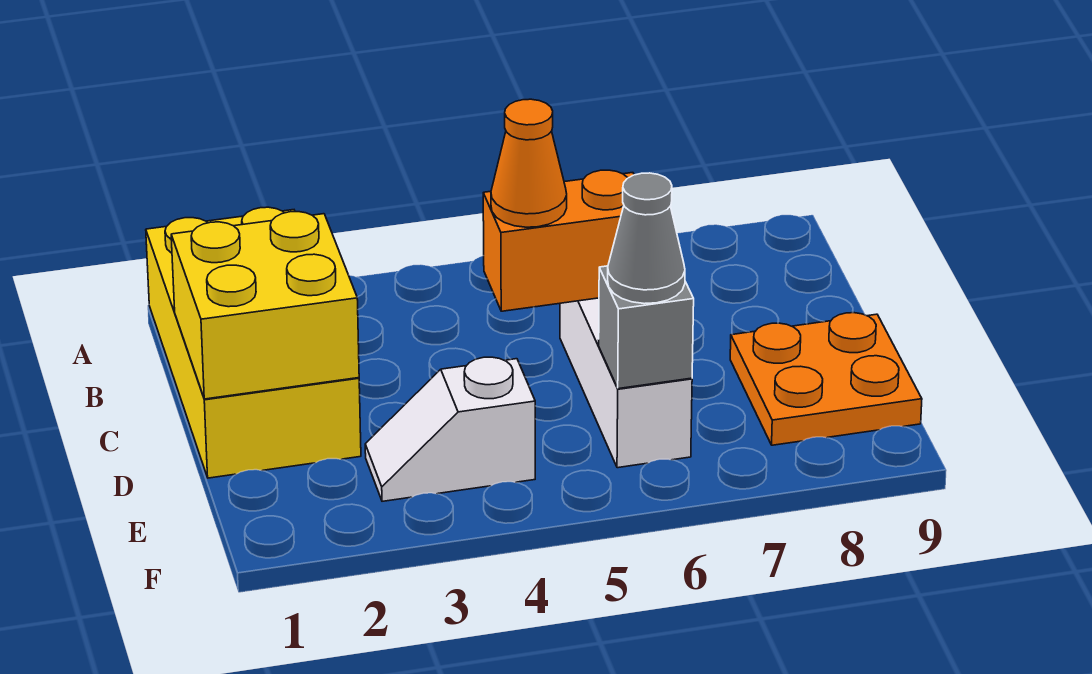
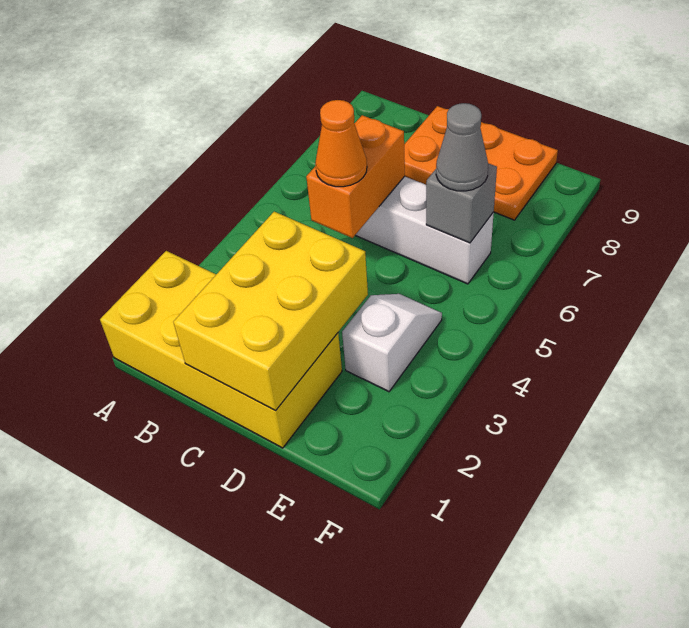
yellow 2x2 brick [171,212,359,399] -> yellow 2x3 brick [173,212,368,411]
orange 2x2 plate [730,313,922,445] -> orange 2x3 plate [404,106,558,220]
white 1x2 slope [365,357,535,501] -> white 1x2 slope turned to [342,294,442,392]

